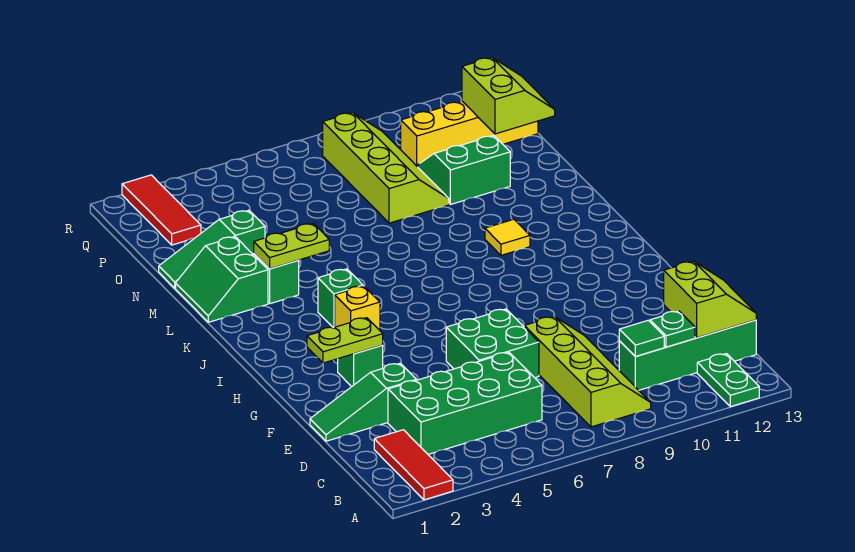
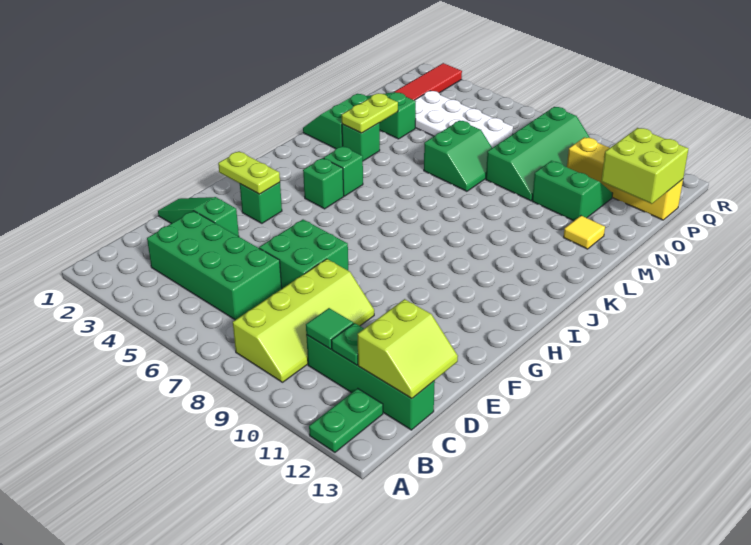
red 1x3 tile [374,430,453,500] -> none
yellow 1x1 brick [335,286,380,330] -> green 1x1 brick [303,158,344,209]
yellow 1x1 tile [485,219,530,255] -> yellow 1x1 tile moved to [563,216,605,249]
lime 1x2 plate [254,223,329,269] -> lime 1x2 plate turned to [342,94,398,133]
none -> green 2x2 slope [424,121,492,191]
lime 2x4 slope [323,113,449,223] -> green 2x4 slope [486,107,590,201]
none -> white 2x4 plate [414,91,513,148]
lime 2x2 slope [462,57,555,134] -> lime 2x2 brick [601,128,688,204]

